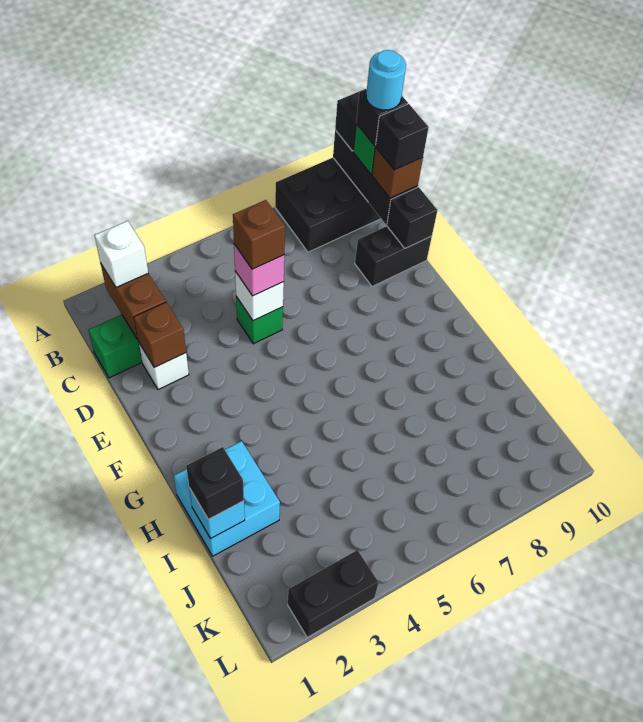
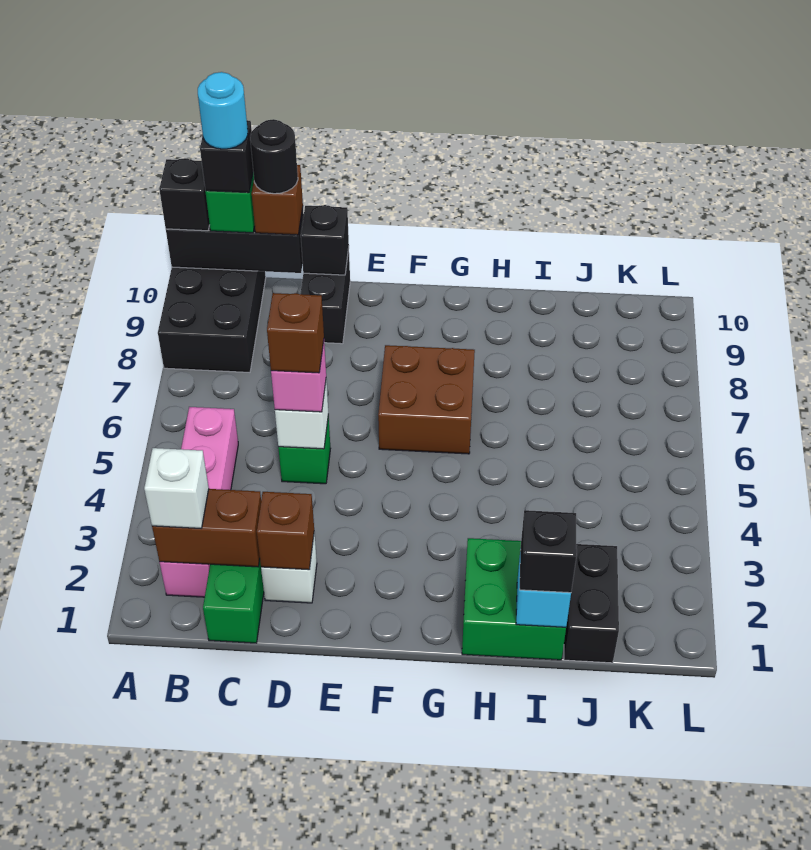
none -> pink 1x4 brick [160,407,238,597]
black 1x1 brick [375,104,429,170] -> black 1x1 round brick [250,119,298,194]
none -> brown 2x2 brick [378,345,475,454]
cyan 2x2 brick [174,441,280,556] -> green 2x2 brick [462,538,566,660]
black 1x2 brick [288,550,379,637] -> black 1x2 brick moved to [564,544,619,663]

